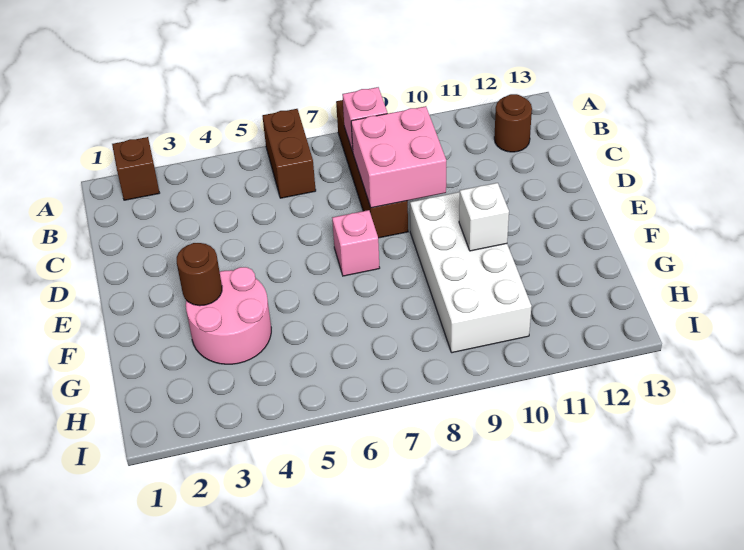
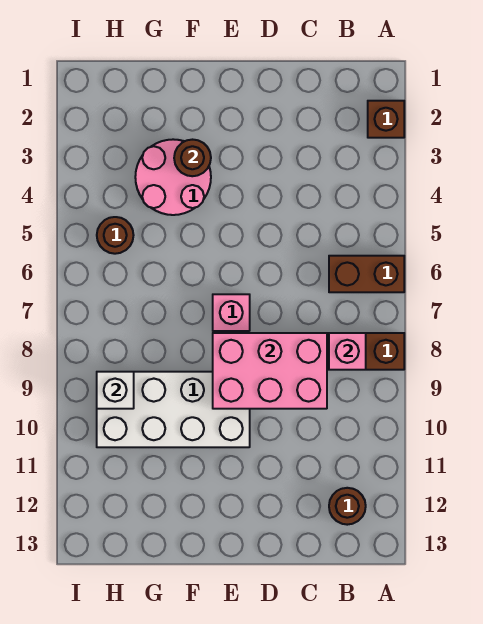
pink 2x2 brick [351,106,446,208] -> pink 2x3 brick [213,333,327,409]
white 1x1 brick [459,183,509,251] -> white 1x1 brick moved to [97,372,134,409]
none -> brown 1x1 round brick [97,217,134,254]

